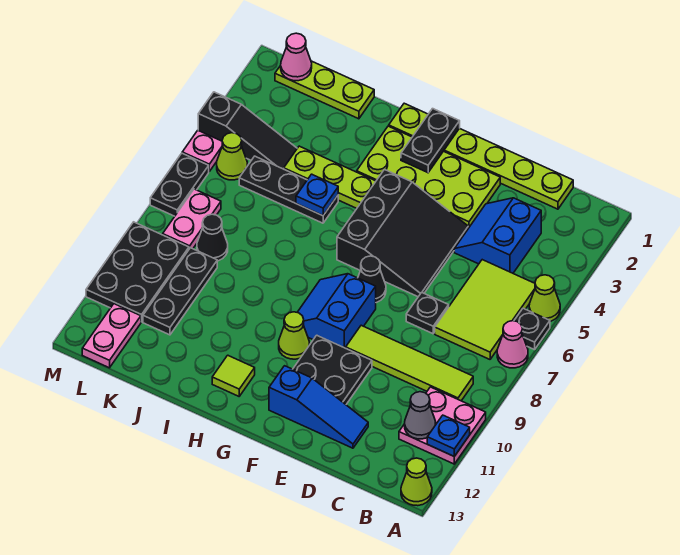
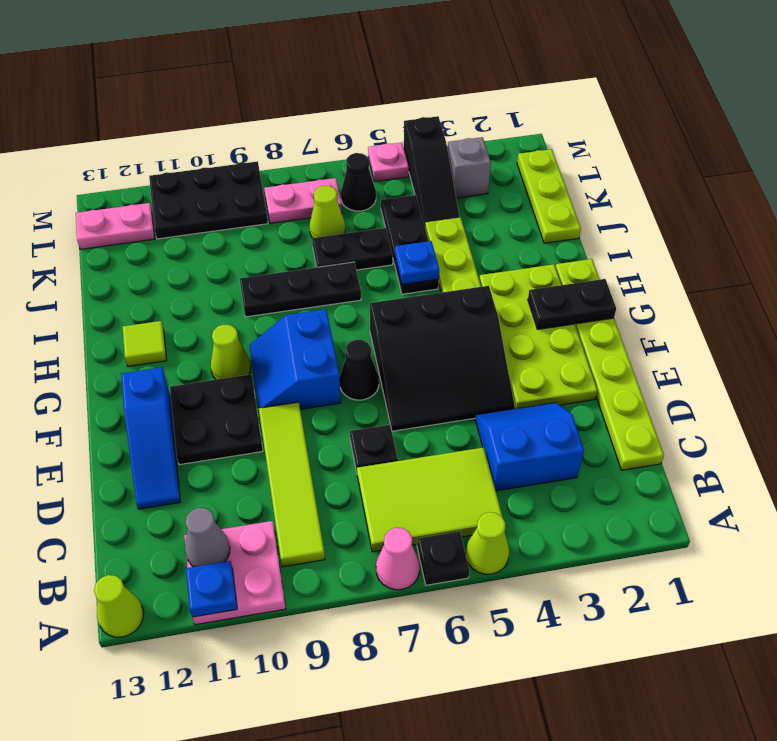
blue 2x2 slope [297,274,376,348] -> blue 2x2 slope turned to [249,309,341,409]
black 1x1 cone [197,214,228,261] -> black 1x1 cone moved to [341,153,376,211]
black 1x3 plate [143,248,217,335] -> black 1x3 plate moved to [240,262,361,317]
pink 1x1 cone [281,33,312,81] -> none
none -> grey 1x1 brick [448,137,491,198]
lime 1x1 cone [217,133,247,180] -> lime 1x1 cone moved to [310,186,345,238]
black 1x2 plate [150,153,209,216] -> black 1x2 plate moved to [312,228,393,270]

